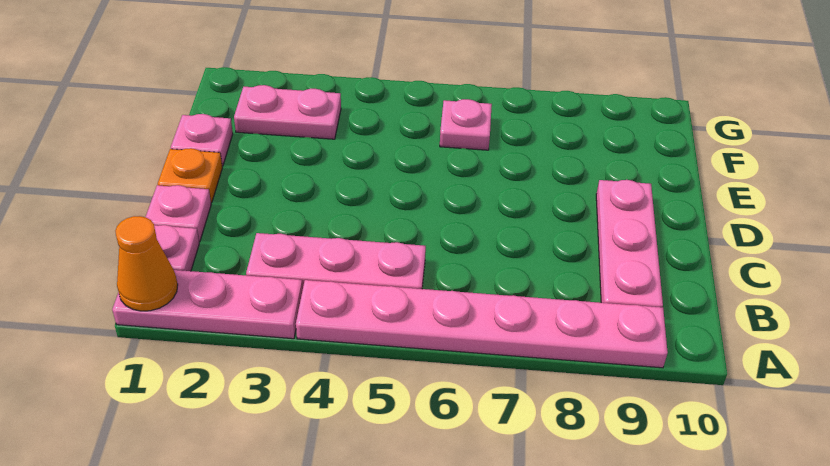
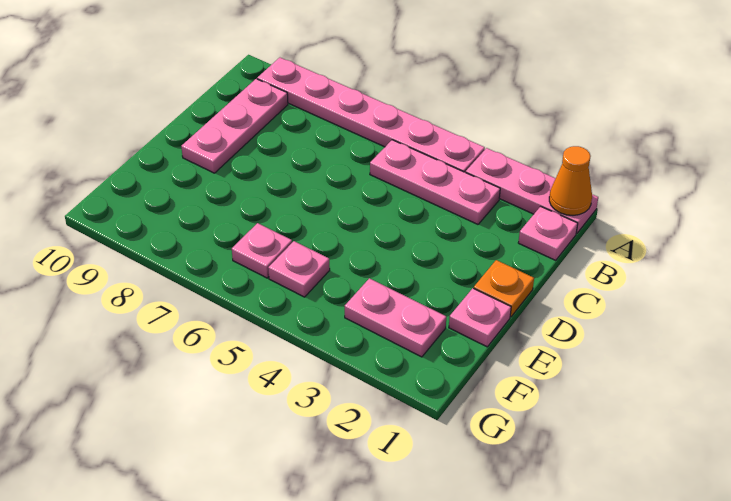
pink 1x1 plate [146,185,211,242] -> pink 1x1 plate moved to [268,241,330,297]

